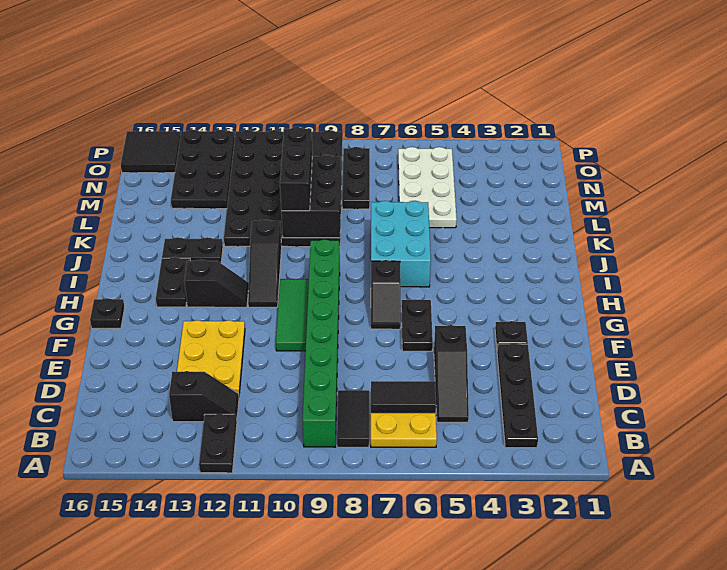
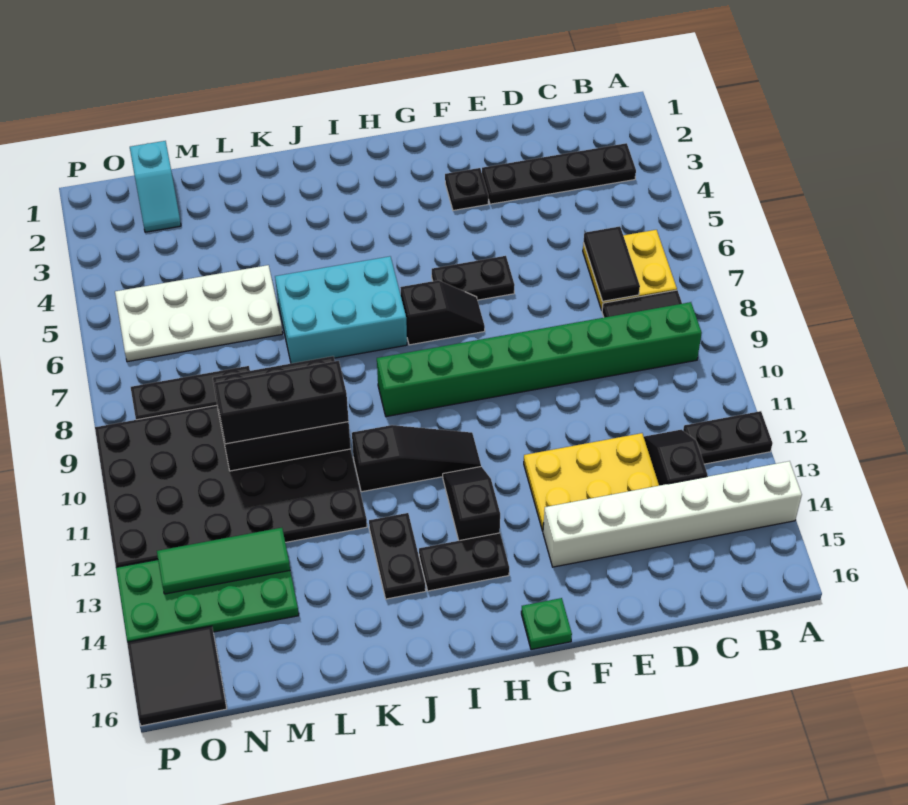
none -> white 1x6 brick [543,461,802,567]
black 1x3 slope [434,325,469,422] -> none
green 1x3 tile [276,279,309,351] -> green 1x3 tile moved to [157,528,290,594]
black 1x1 plate [90,298,125,328] -> green 1x1 plate [521,598,572,650]
black 2x4 plate [171,130,235,209] -> green 2x4 plate [116,560,299,642]
none -> cyan 1x2 slope [130,141,181,232]

